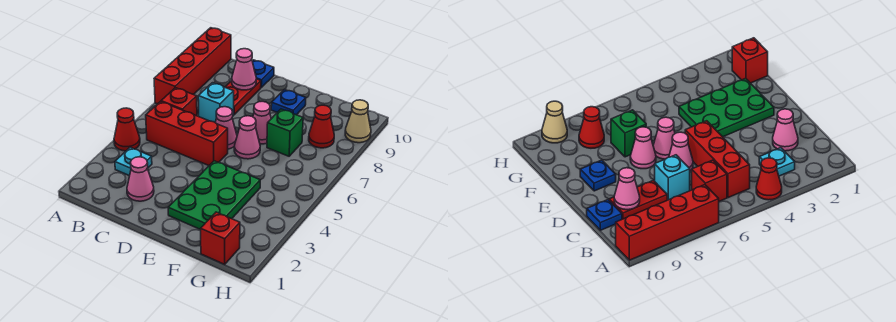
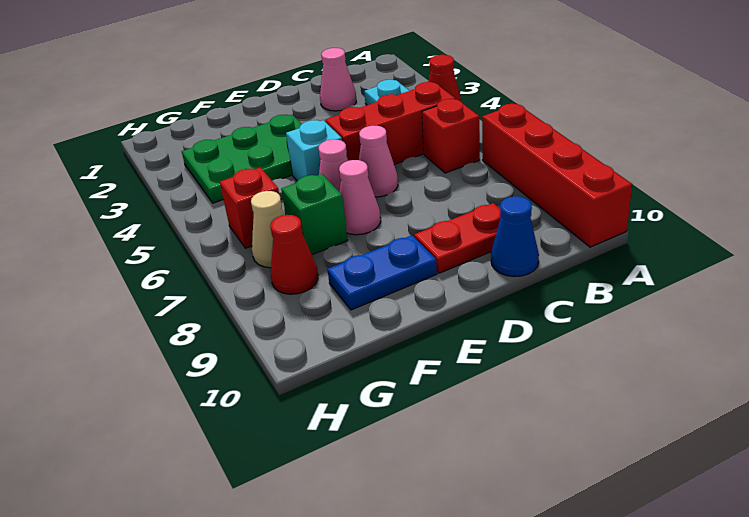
cyan 1x1 brick [198,83,234,122] -> cyan 1x1 brick moved to [286,120,342,181]
red 1x2 plate [225,79,261,115] -> red 1x2 plate turned to [414,203,501,273]
pink 1x1 cone [232,49,256,90] -> none
blue 1x1 plate [252,60,274,87] -> blue 1x1 cone [491,196,539,277]
green 2x3 plate [168,161,260,230] -> green 2x3 plate turned to [182,115,302,203]
blue 1x1 plate [271,89,306,115] -> blue 1x2 plate [327,235,437,310]
red 1x1 brick [201,212,240,264] -> red 1x1 brick moved to [220,168,279,248]
tan 1x1 cone [345,100,371,143] -> tan 1x1 cone moved to [251,191,284,268]

